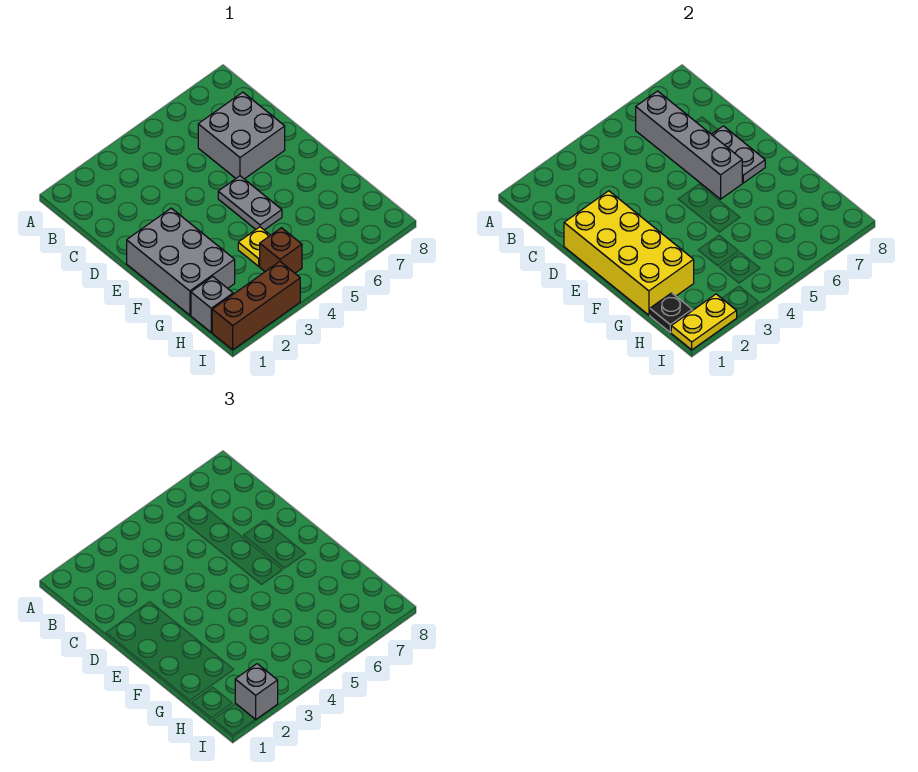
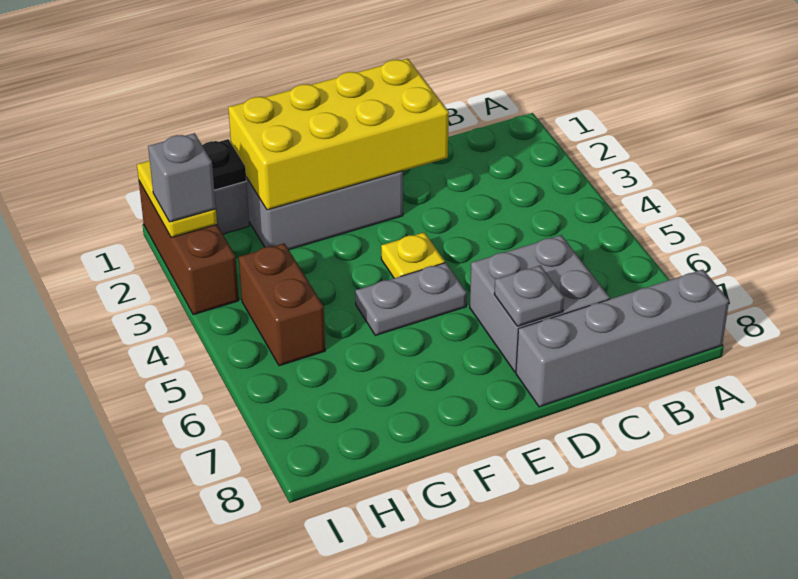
grey 1x4 brick [636,91,742,199] -> grey 1x4 brick moved to [516,270,729,407]
grey 1x2 plate [711,126,765,183] -> grey 1x1 plate [494,266,564,326]
yellow 1x1 plate [238,227,270,266] -> yellow 1x1 plate moved to [381,232,445,278]
brown 1x1 brick [260,228,302,273] -> brown 1x2 brick [239,243,325,366]

